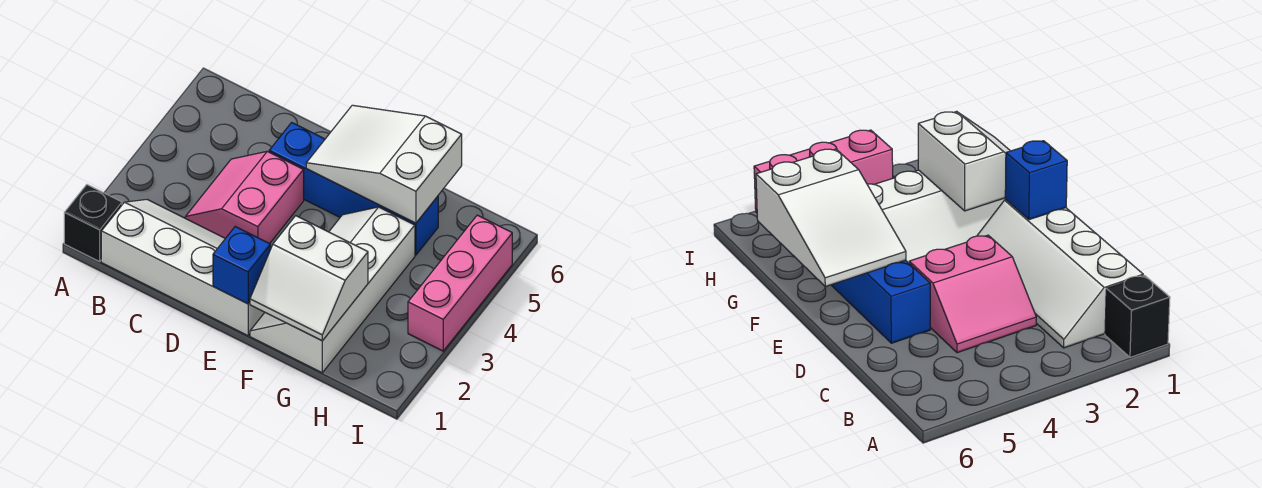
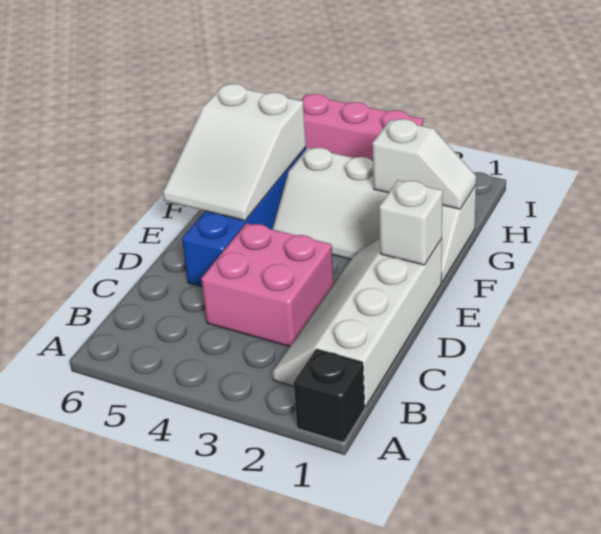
pink 2x2 slope [185,151,304,244] -> pink 2x2 brick [201,223,334,347]
blue 1x1 brick [213,227,270,304] -> white 1x1 brick [379,180,443,265]
white 2x2 slope [250,216,368,341] -> white 1x2 slope [372,119,476,209]

